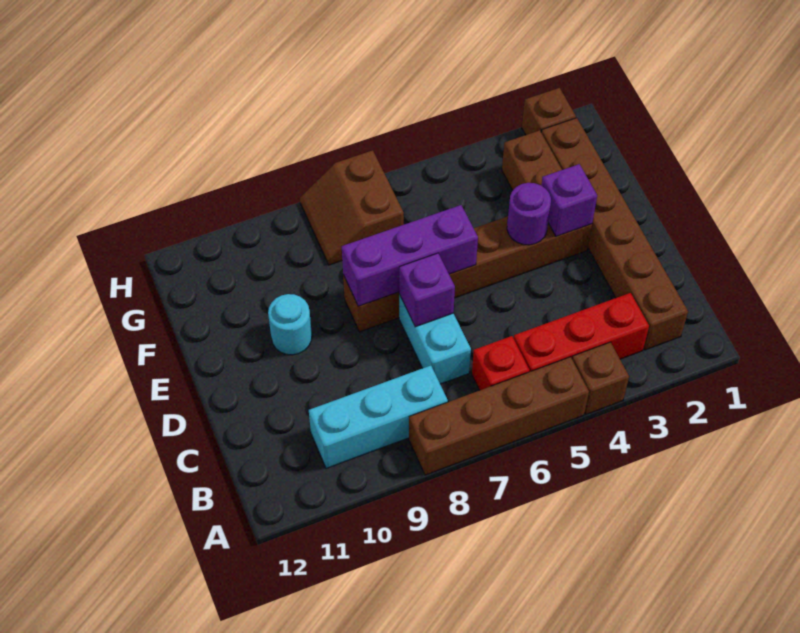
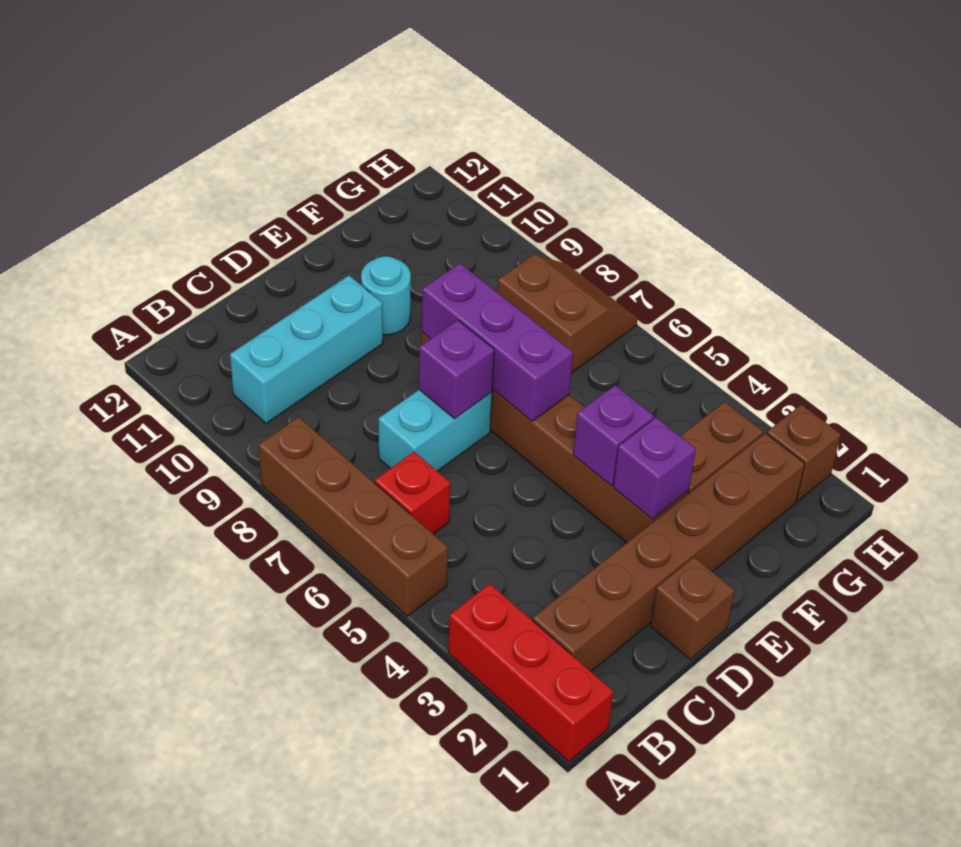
brown 1x1 brick [572,342,629,414] -> brown 1x1 brick moved to [650,557,735,659]
red 1x3 brick [514,293,649,372] -> red 1x3 brick moved to [448,584,613,762]
cyan 1x3 brick [309,366,448,468] -> cyan 1x3 brick turned to [230,276,383,423]
purple 1x1 round brick [507,183,551,245] -> purple 1x1 brick [573,385,654,486]
brown 2x2 slope [300,150,404,265] -> brown 2x2 slope turned to [498,254,638,373]

